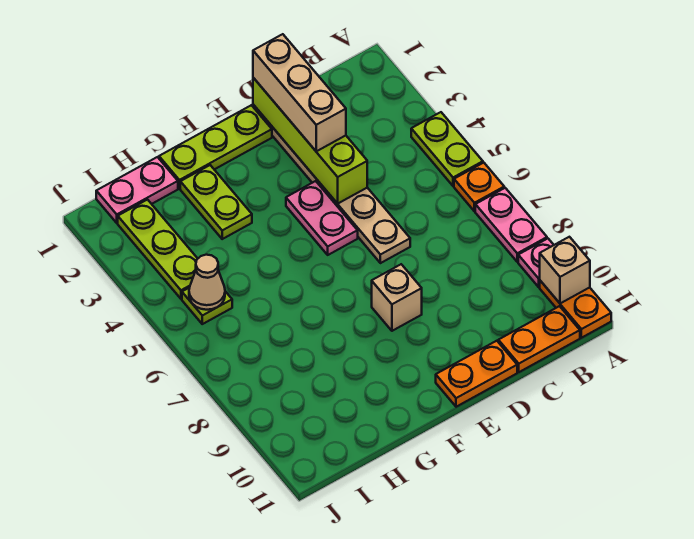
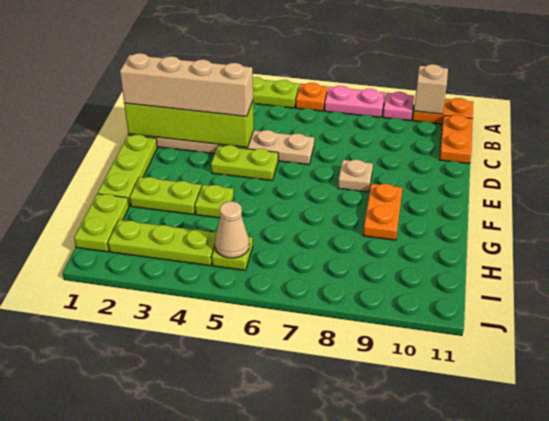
tan 1x3 brick [253,34,346,151] -> tan 1x4 brick [120,53,253,116]
orange 1x2 plate [436,341,517,407] -> orange 1x2 plate moved to [363,184,402,240]
pink 1x2 plate [286,181,358,255] -> lime 1x2 plate [211,145,278,180]
tan 1x1 brick [372,264,422,331] -> tan 1x1 plate [338,160,373,192]
none -> lime 1x1 plate [195,185,234,218]
pink 1x2 plate [96,157,178,223] -> lime 1x2 plate [74,194,129,252]

